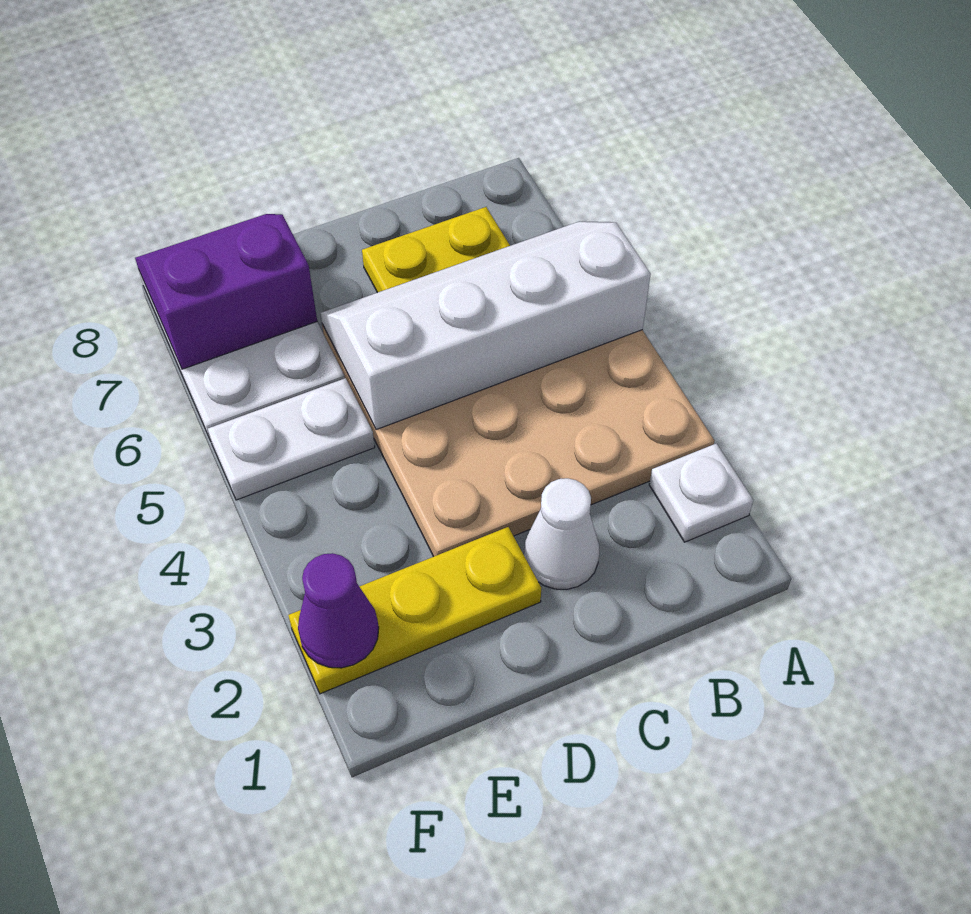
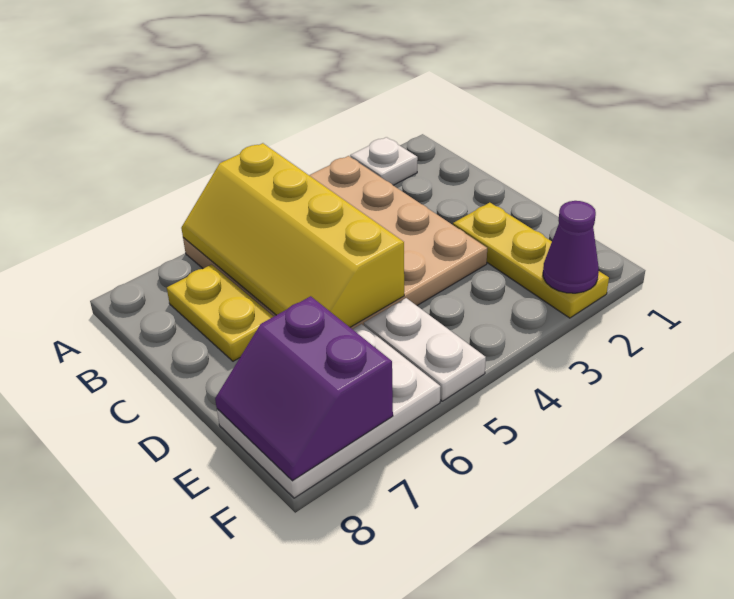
white 2x4 slope [320,221,651,430] -> yellow 2x4 slope [181,143,404,327]
white 1x1 cone [524,478,599,590] -> none

